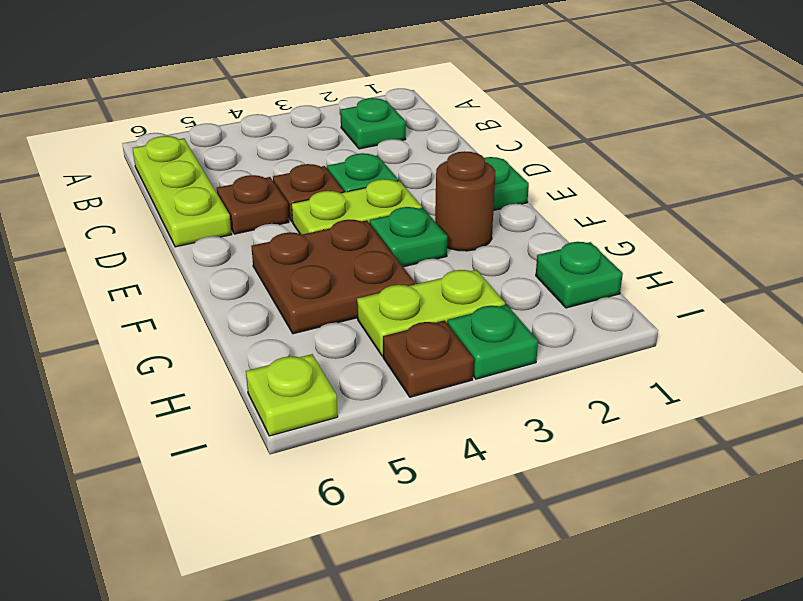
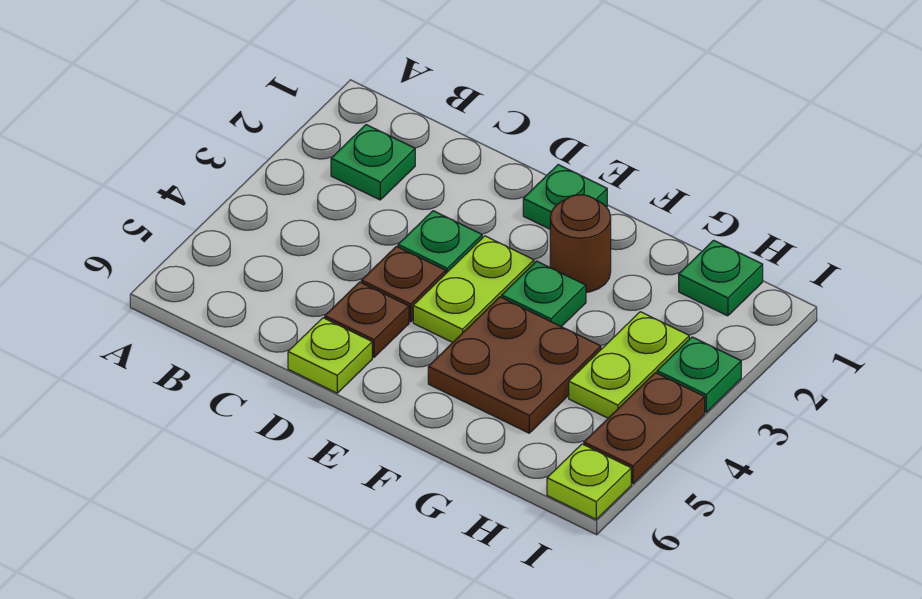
lime 1x3 plate [133,136,232,247] -> lime 1x1 plate [288,318,372,393]
brown 1x1 plate [383,321,474,397] -> brown 1x2 plate [584,373,705,484]

